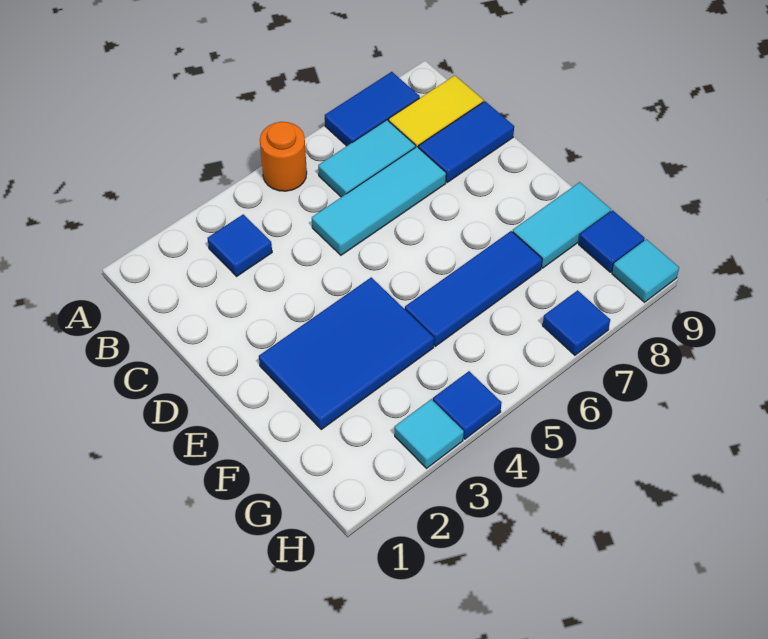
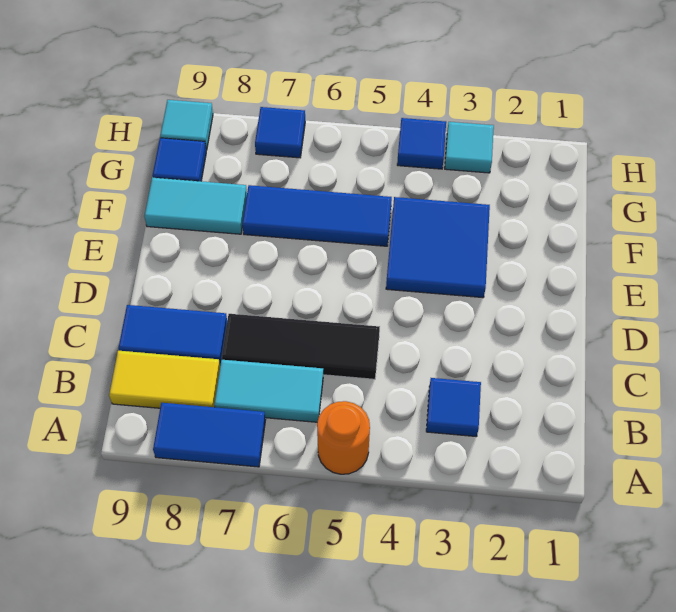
cyan 1x3 tile [312,147,446,255] -> black 1x3 tile [222,314,380,379]
blue 2x3 tile [259,277,434,429] -> blue 2x2 tile [386,197,490,298]

